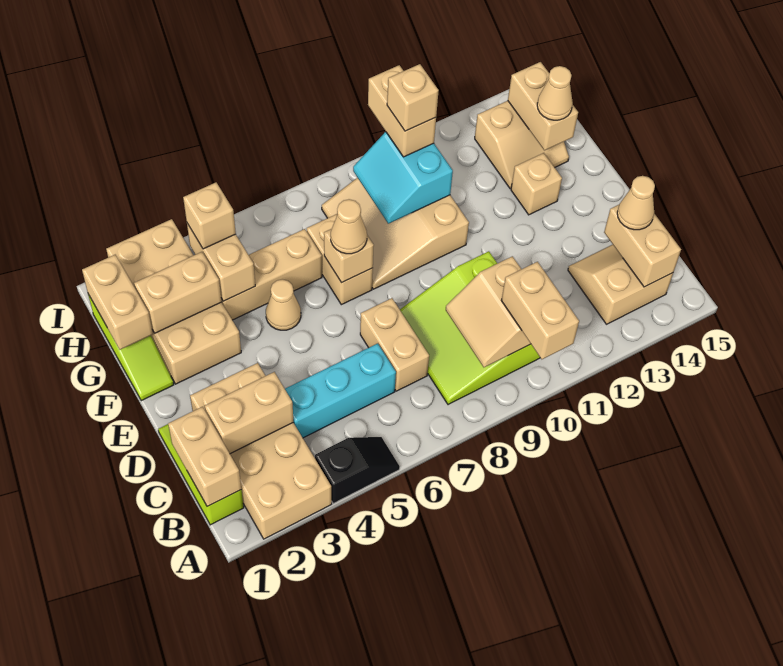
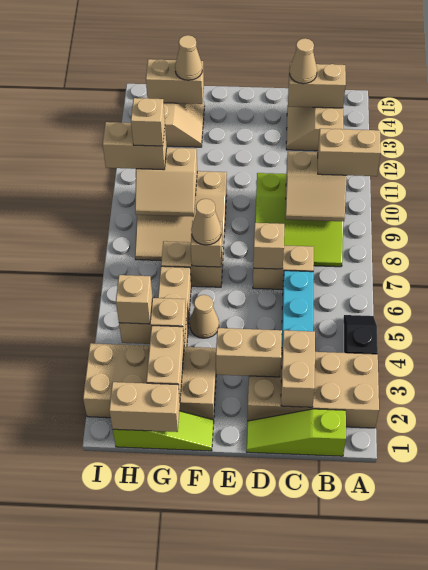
tan 1x2 brick [168,407,241,506] -> tan 1x2 brick moved to [216,328,282,377]
tan 1x1 brick [511,153,562,215] -> tan 1x1 brick moved to [253,223,284,269]
cyan 2x2 slope [353,132,453,224] -> tan 2x2 slope [135,148,197,217]

